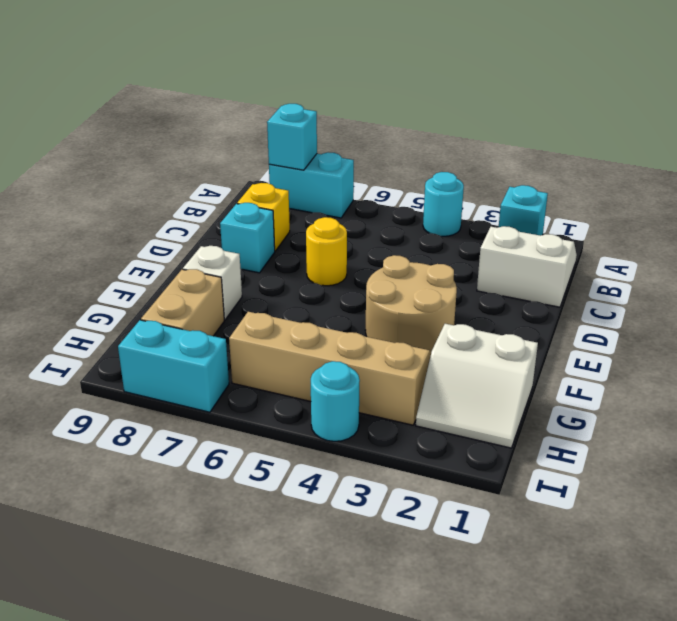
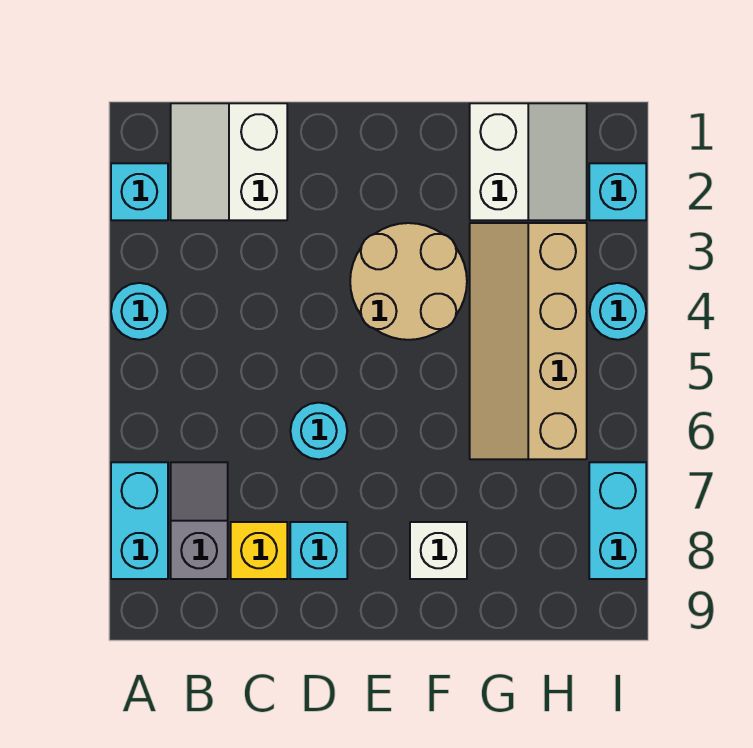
cyan 1x1 brick [267,104,317,170] -> cyan 1x1 brick moved to [589,163,646,220]
none -> grey 1x2 slope [171,462,228,579]
yellow 1x1 round brick [306,217,347,286] -> cyan 1x1 round brick [290,403,347,459]
tan 1x2 brick [141,269,224,336] -> none

